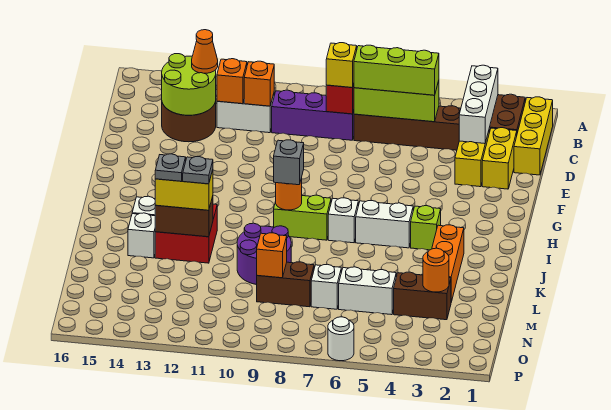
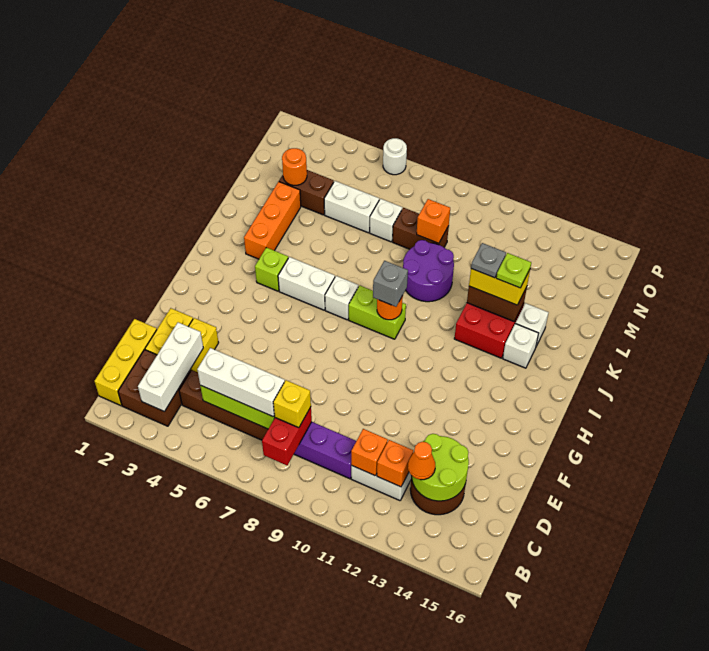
lime 1x3 brick [354,45,439,95] -> white 1x3 brick [197,348,285,417]
grey 1x1 plate [155,154,186,181] -> lime 1x1 plate [496,253,531,288]

